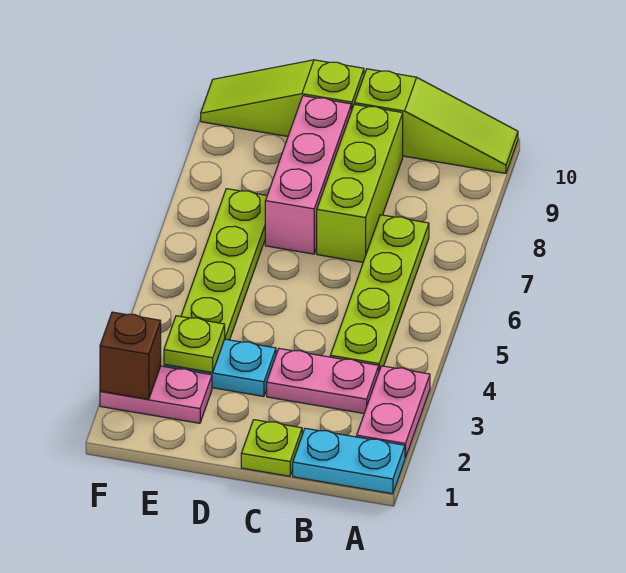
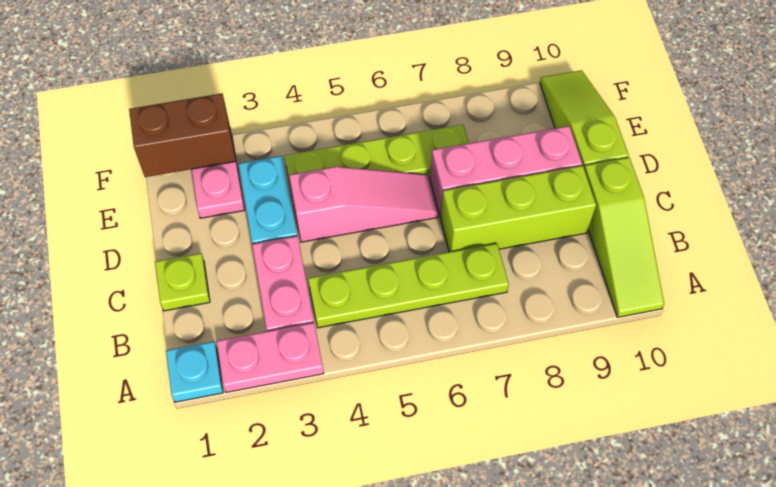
cyan 1x2 plate [293,428,405,494] -> cyan 1x1 plate [166,341,223,402]
none -> pink 1x3 slope [289,167,438,242]
lime 1x1 plate [164,316,225,373] -> none
brown 1x1 brick [100,312,161,399] -> brown 1x2 brick [129,93,236,177]

